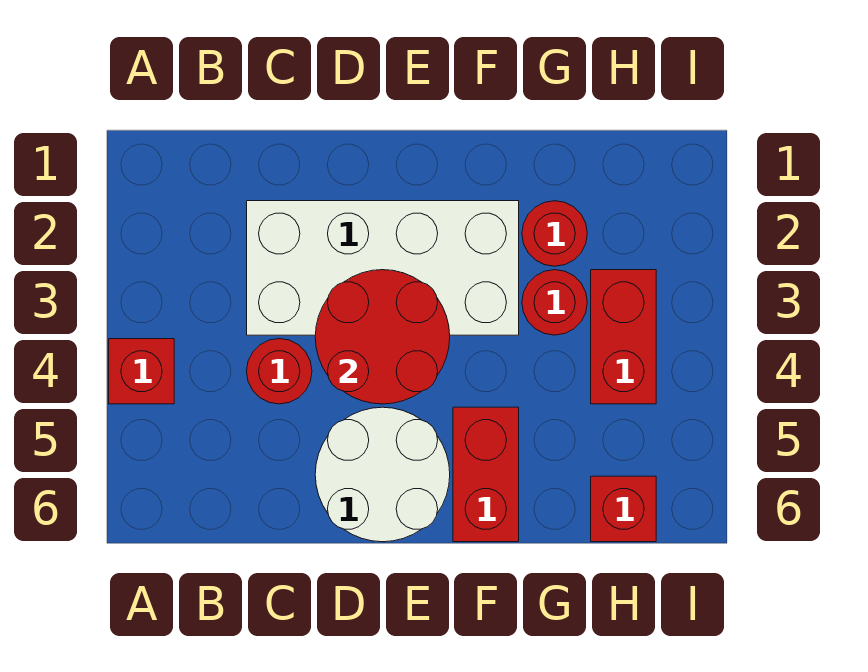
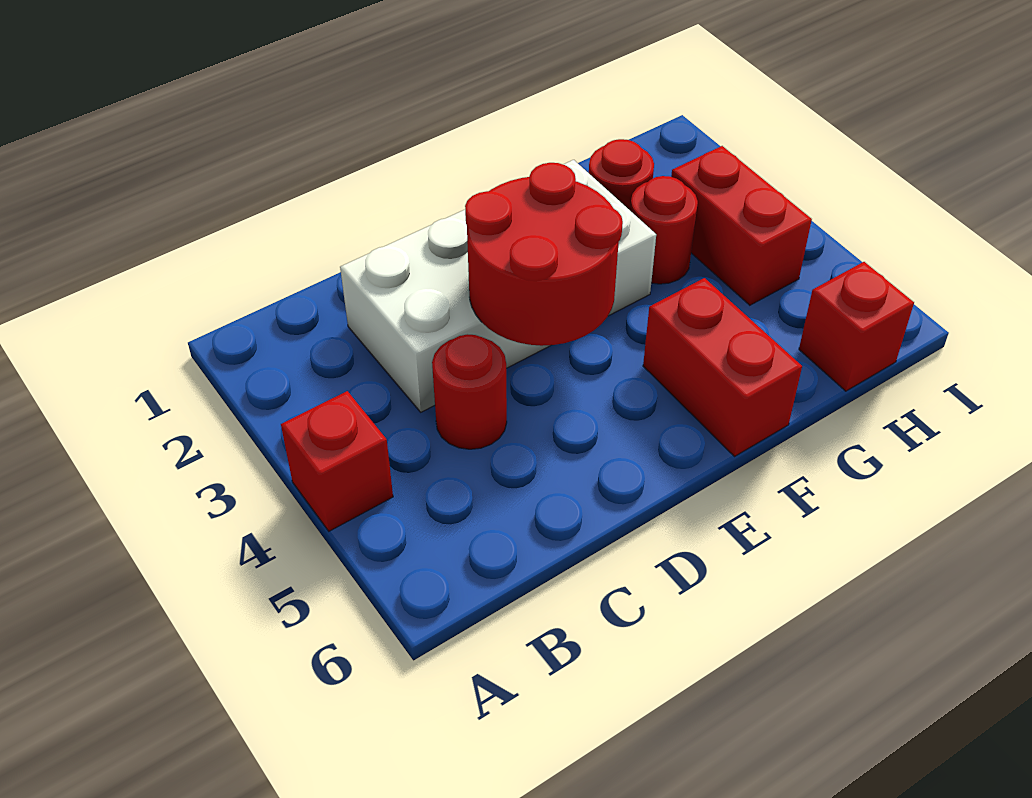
white 2x2 round brick [315,407,450,542] -> none

